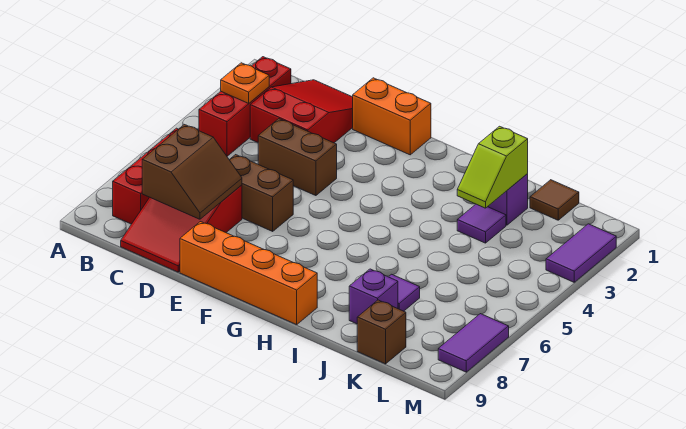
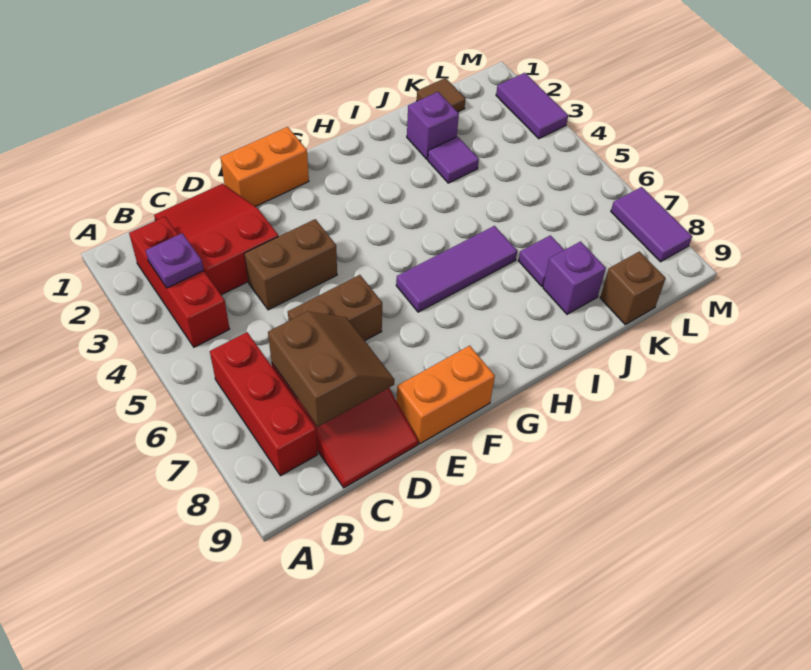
orange 1x1 plate [221,63,269,103] -> purple 1x1 plate [146,233,204,288]
orange 1x4 brick [180,222,317,325] -> orange 1x2 brick [397,346,495,444]
none -> purple 1x3 tile [396,226,517,312]
lime 1x2 slope [457,126,528,208] -> none

